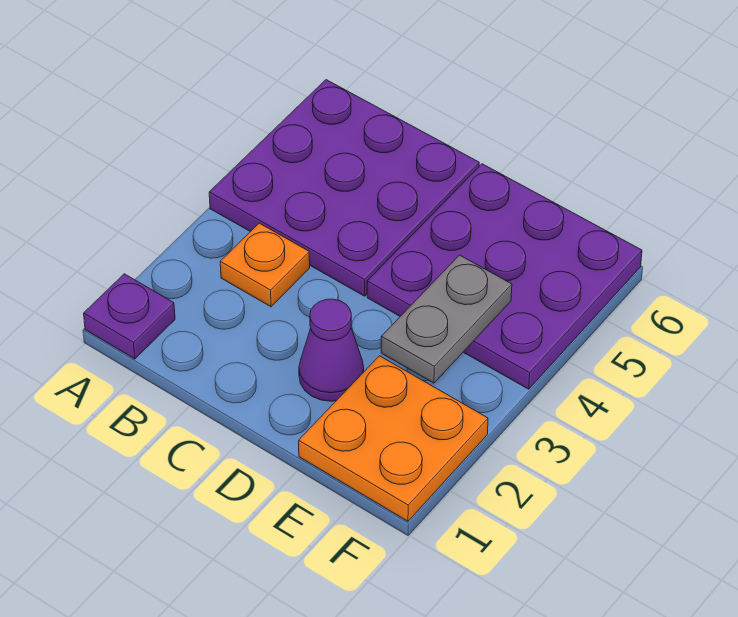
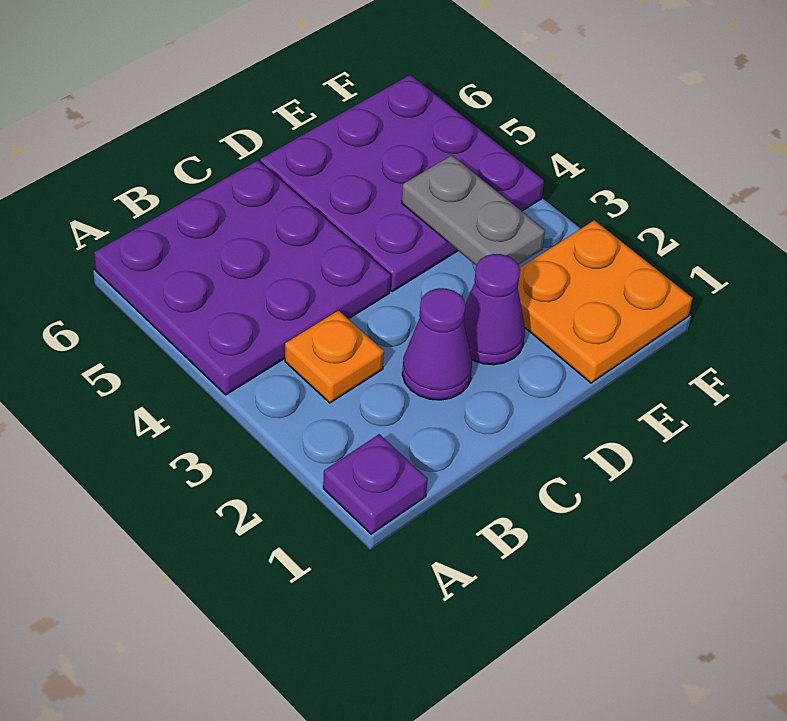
none -> purple 1x1 cone [402,288,472,400]

